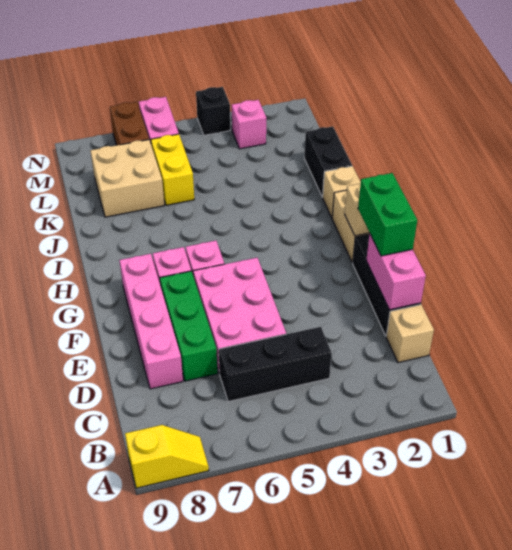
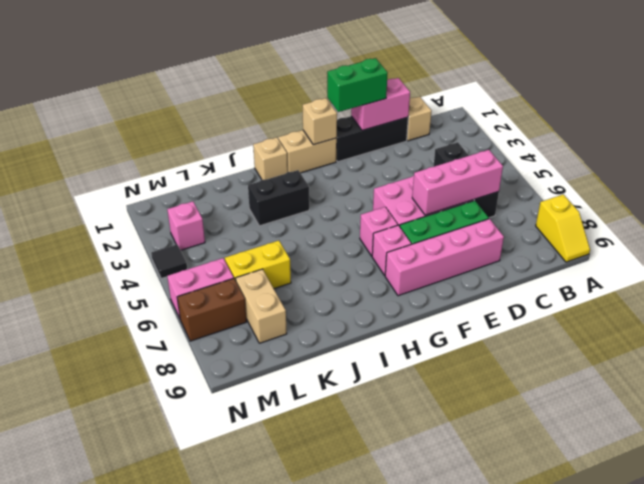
yellow 1x2 slope [125,425,209,488] -> yellow 1x2 slope turned to [536,194,590,262]
none -> pink 1x3 brick [412,150,503,215]
black 1x2 brick [304,127,352,197] -> black 1x2 brick moved to [248,170,309,226]
tan 2x2 brick [90,140,164,217] -> tan 1x2 brick [236,269,287,343]
black 1x1 brick [196,87,230,135] -> black 1x1 tile [151,245,187,279]

